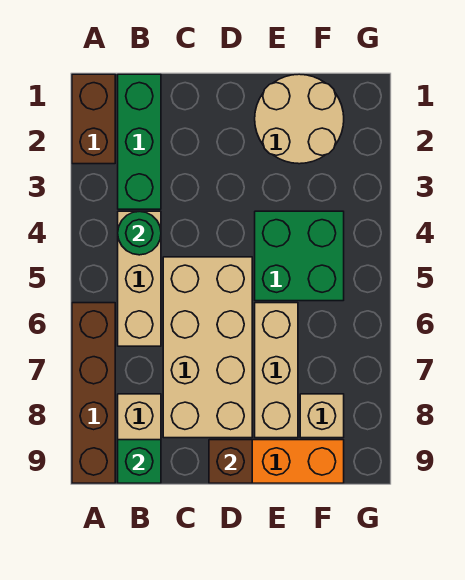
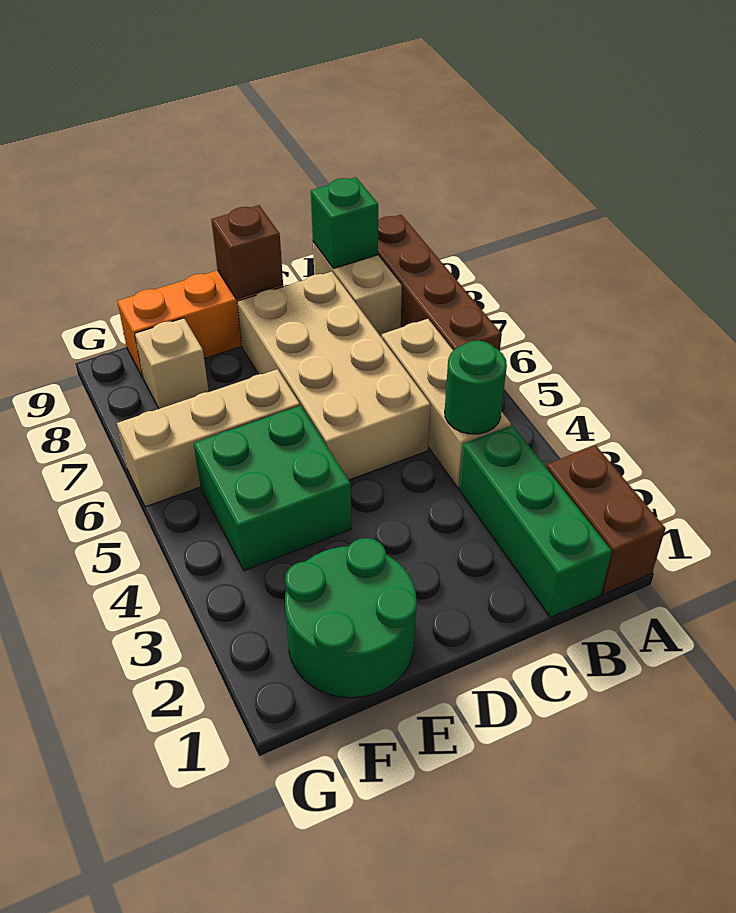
tan 2x2 round brick [255,74,344,164] -> green 2x2 round brick [285,538,417,698]
tan 1x3 brick [255,303,298,438] -> tan 1x3 brick turned to [117,369,300,507]

